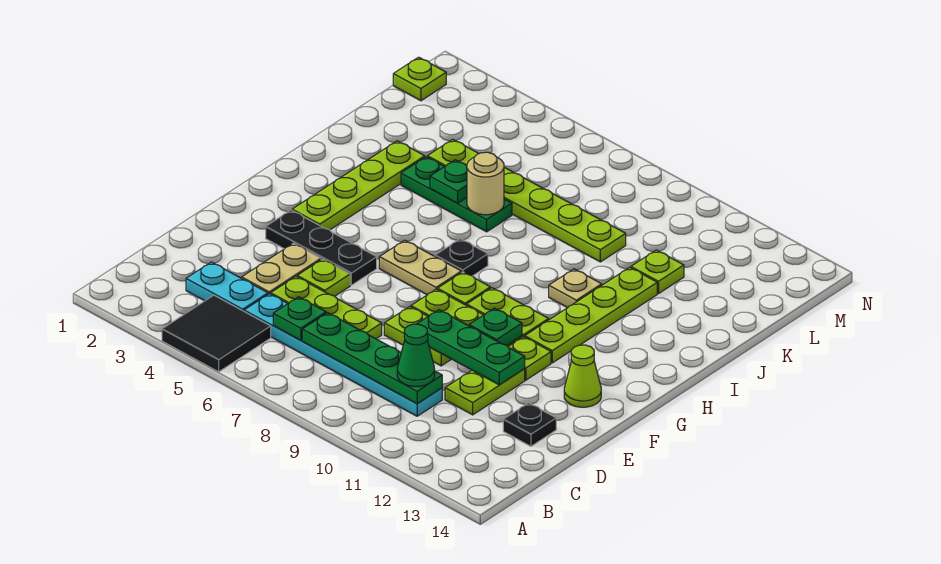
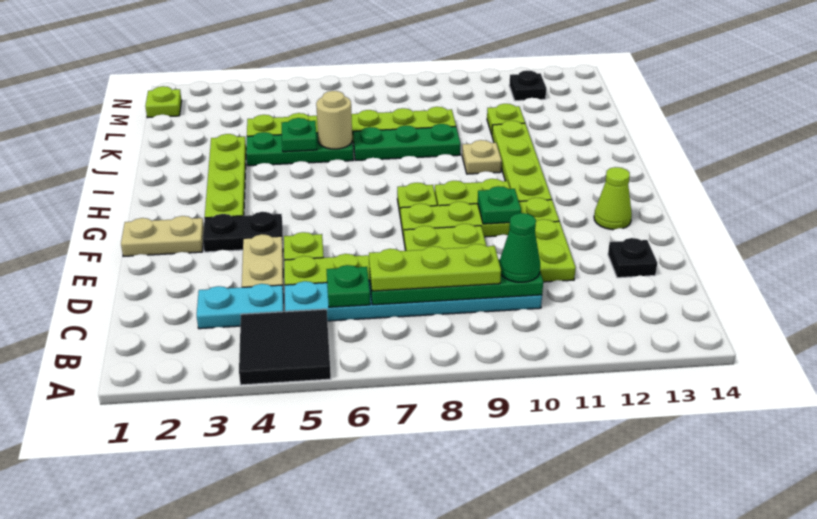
none -> lime 1x3 plate [369,244,501,291]
green 1x3 plate [417,310,525,385] -> green 1x3 plate moved to [353,124,461,160]
black 1x3 plate [266,210,377,285] -> black 1x2 plate [203,212,283,252]
tan 1x2 plate [379,240,461,295] -> tan 1x2 plate moved to [121,216,204,257]
black 1x1 plate [435,239,488,276] -> black 1x1 plate moved to [509,71,546,101]

